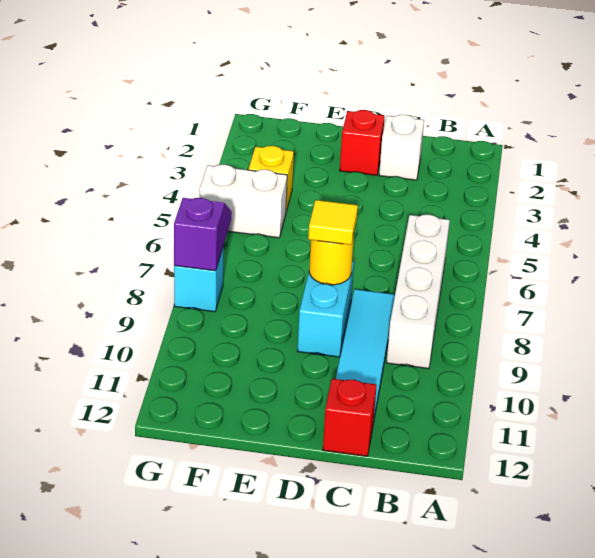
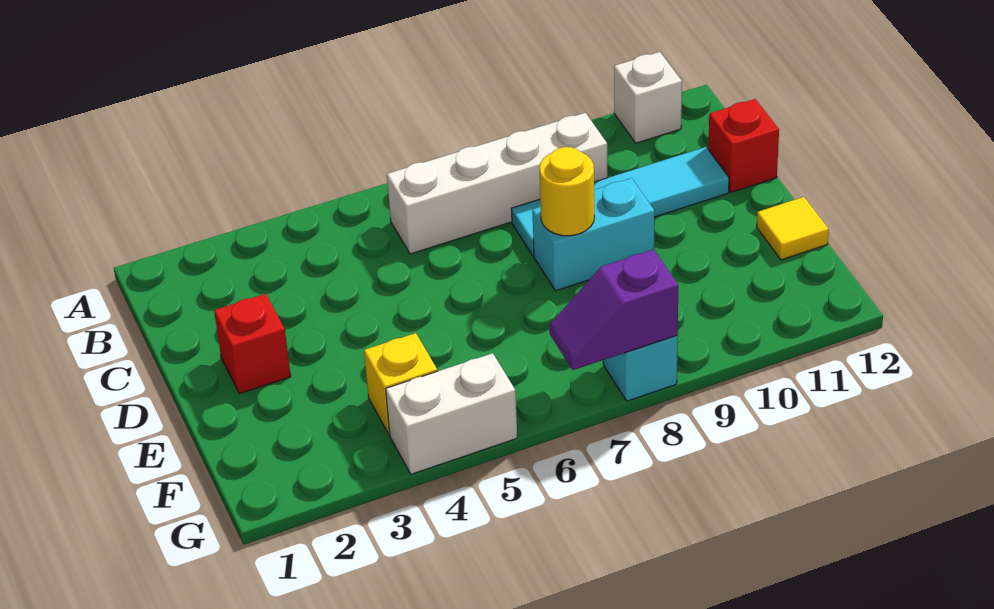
white 1x1 brick [379,115,424,180] -> white 1x1 brick moved to [614,52,682,143]
yellow 1x1 tile [308,200,358,245] -> yellow 1x1 tile moved to [757,197,829,260]
white 1x2 brick [200,165,287,238] -> white 1x2 brick turned to [386,353,517,474]

